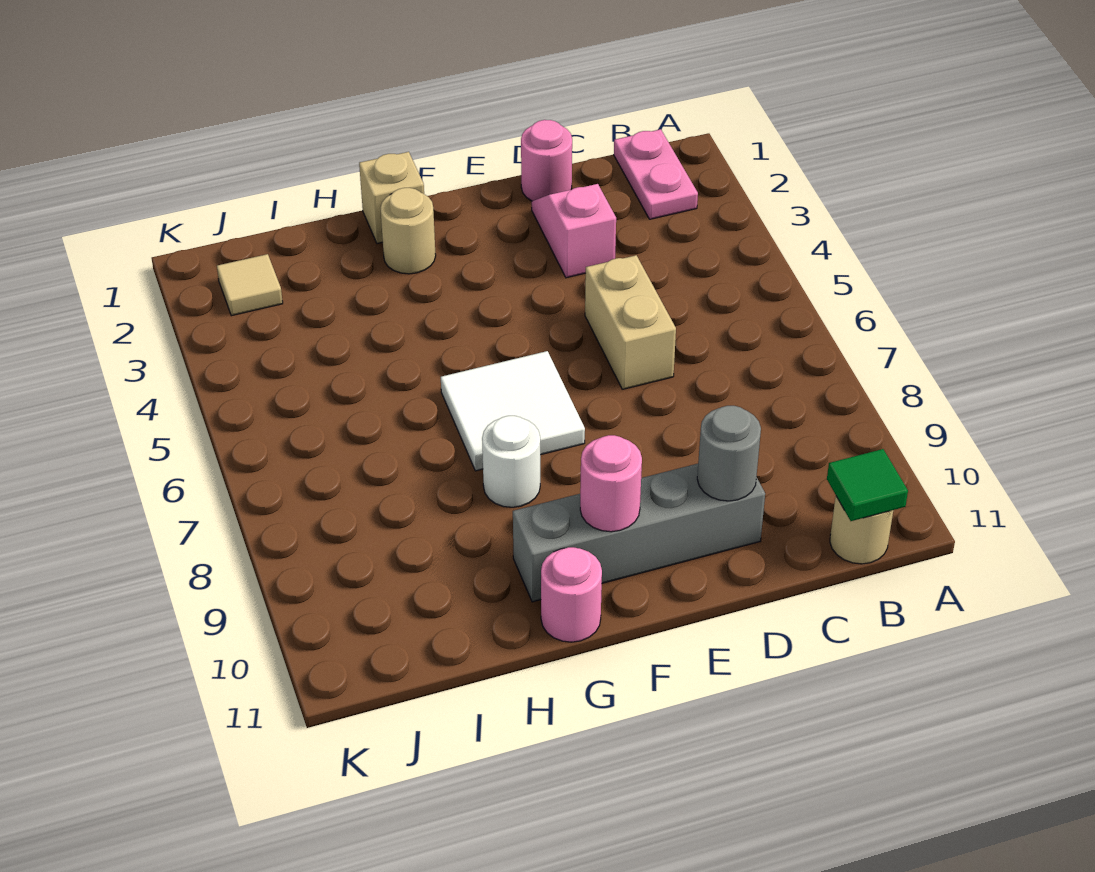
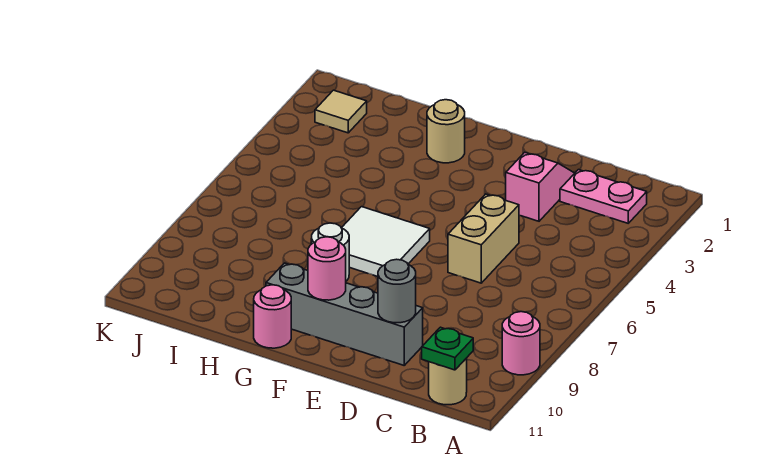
pink 1x2 plate [614,129,698,219] -> pink 1x2 plate turned to [560,170,647,223]
green 1x1 tile [827,449,908,521] -> green 1x1 plate [422,327,473,370]
pink 1x1 round brick [521,120,572,201] -> pink 1x1 round brick moved to [502,312,540,375]
tan 1x1 brick [359,152,424,243] -> none

